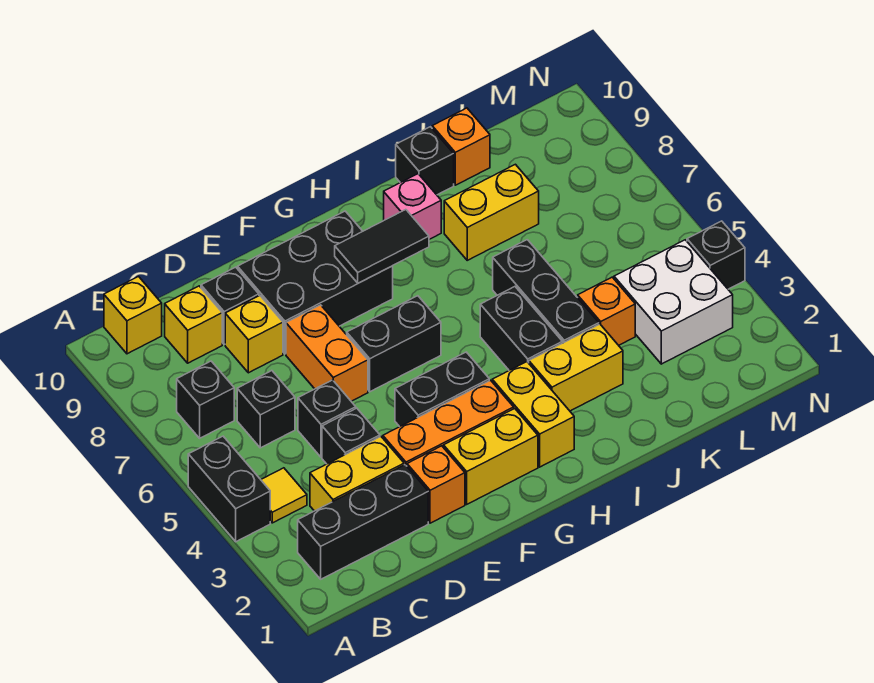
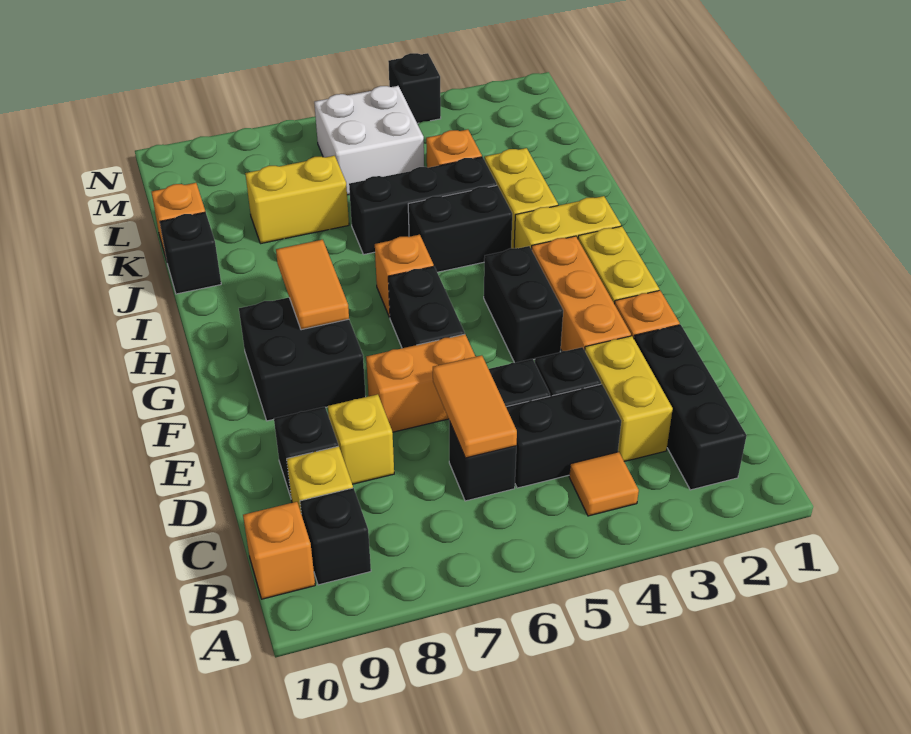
black 1x2 brick [188,436,270,542] -> black 1x2 brick moved to [506,384,621,488]
yellow 1x1 tile [261,468,307,523] -> orange 1x1 tile [569,452,639,516]
black 1x1 brick [177,361,234,438] -> black 1x1 brick moved to [300,488,371,585]
yellow 1x1 brick [104,277,162,354] -> orange 1x1 brick [243,502,315,599]
none -> orange 1x2 tile [433,355,517,458]
black 2x3 brick [238,211,393,354] -> black 2x2 brick [239,298,366,421]
black 1x2 tile [335,210,429,283] -> orange 1x2 tile [276,240,349,330]
none -> orange 1x1 brick [375,235,434,317]
pink 1x1 brick [384,174,441,239] -> none
yellow 1x2 brick [444,164,539,260] -> yellow 1x2 brick turned to [245,156,349,244]
white 2x2 brick [614,240,733,364] -> white 2x2 brick moved to [314,86,424,195]

